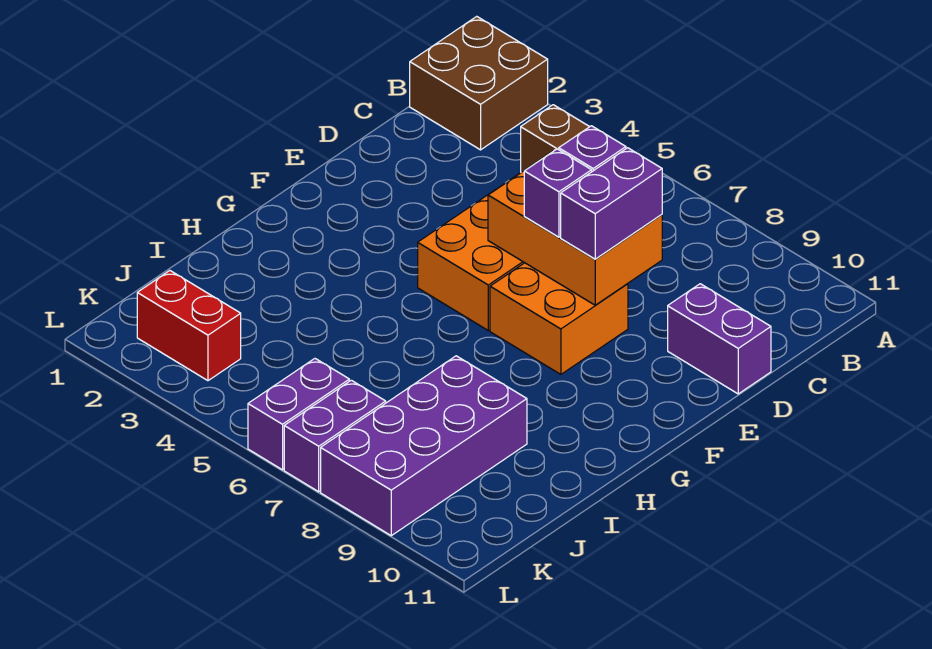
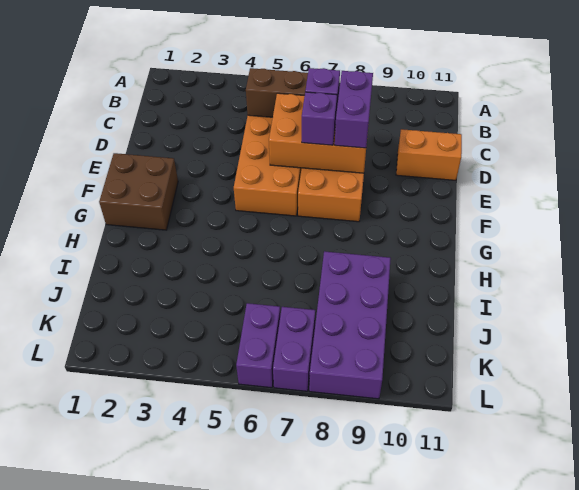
brown 2x2 brick [410,16,548,150] -> brown 2x2 brick moved to [99,153,178,230]
purple 1x2 brick [668,284,771,394] -> orange 1x2 brick [396,129,462,180]
red 1x2 brick [137,271,241,381] -> none

